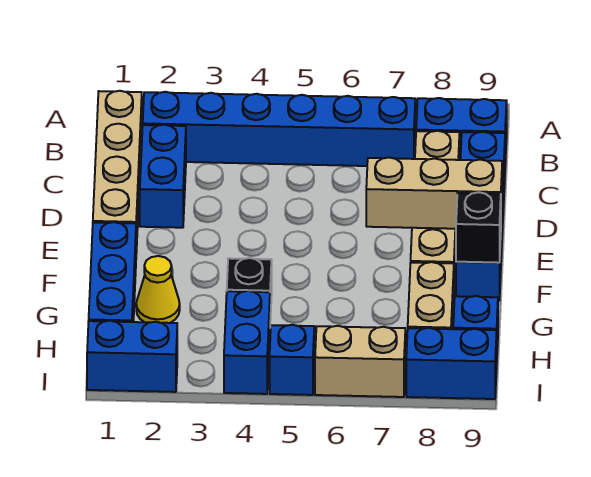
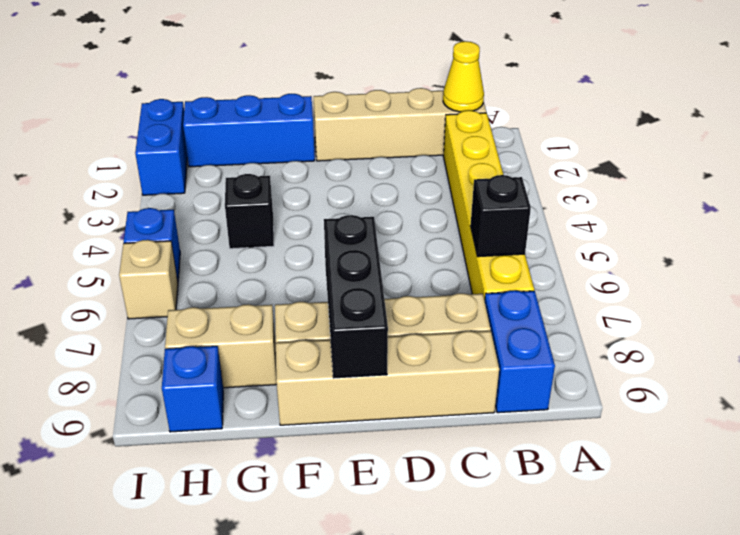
blue 1x6 brick [143,92,415,166] -> yellow 1x6 brick [443,110,534,301]
blue 1x2 brick [140,125,186,228] -> none
blue 1x4 brick [456,132,505,300] -> tan 1x4 brick [276,331,499,425]
tan 1x3 brick [366,158,502,229] -> black 1x3 brick [324,215,388,378]
black 1x1 brick [456,192,501,263] -> black 1x1 brick moved to [470,175,531,257]
yellow 1x1 cone [136,256,180,323] -> yellow 1x1 cone moved to [443,41,484,112]
blue 1x2 brick [224,291,270,394] -> none
tan 1x2 brick [315,326,405,397] -> tan 1x1 brick [119,240,178,319]
blue 1x2 brick [406,328,497,399] -> none

